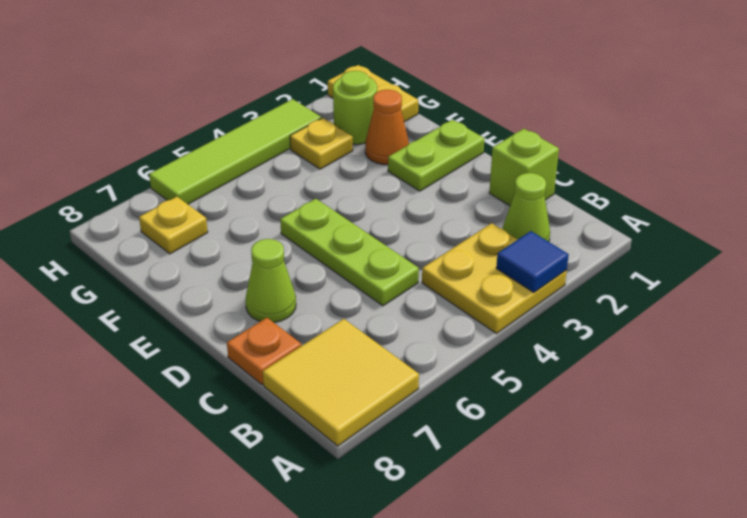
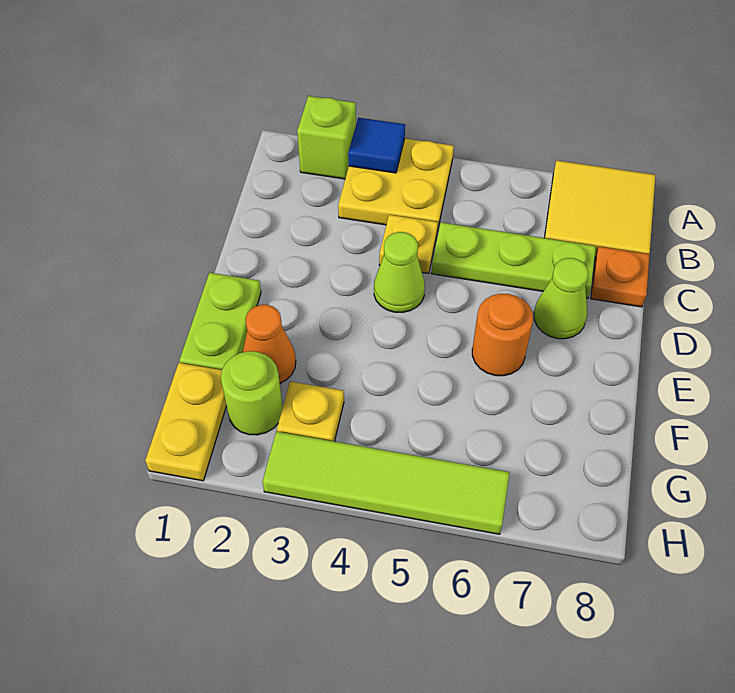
lime 1x1 cone [503,173,550,242] -> lime 1x1 cone moved to [374,232,425,312]
lime 1x1 brick [489,129,559,206] -> lime 1x1 brick moved to [297,96,356,179]
lime 1x3 plate [280,199,419,306] -> lime 1x3 plate turned to [431,222,596,298]
lime 1x2 plate [388,120,485,191] -> lime 1x2 plate turned to [179,273,261,370]
none -> orange 1x1 round brick [472,294,533,376]
yellow 1x1 plate [139,197,208,254] -> yellow 1x1 plate moved to [379,215,438,273]

